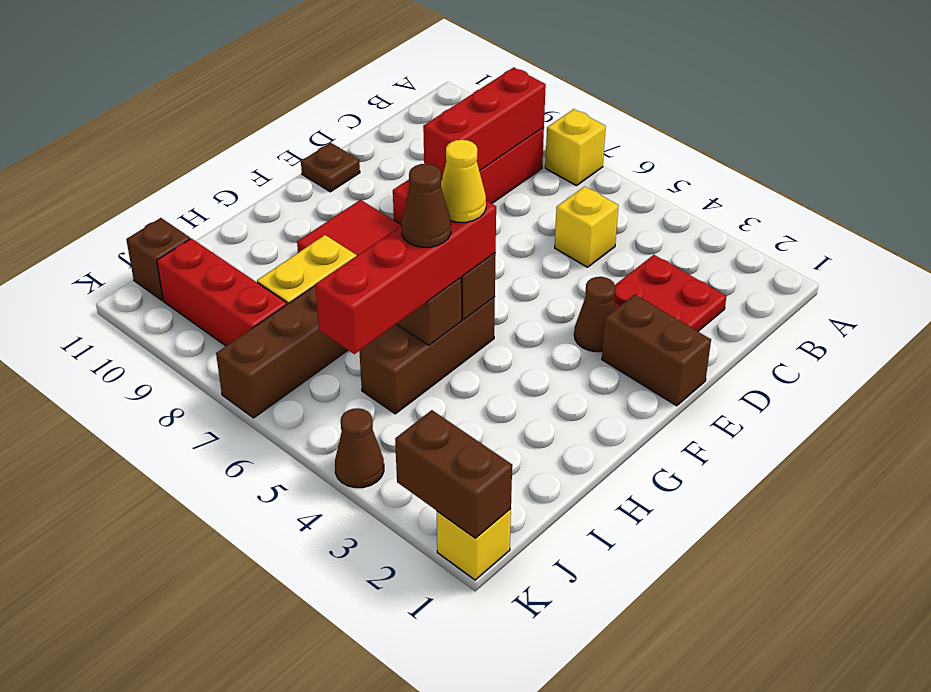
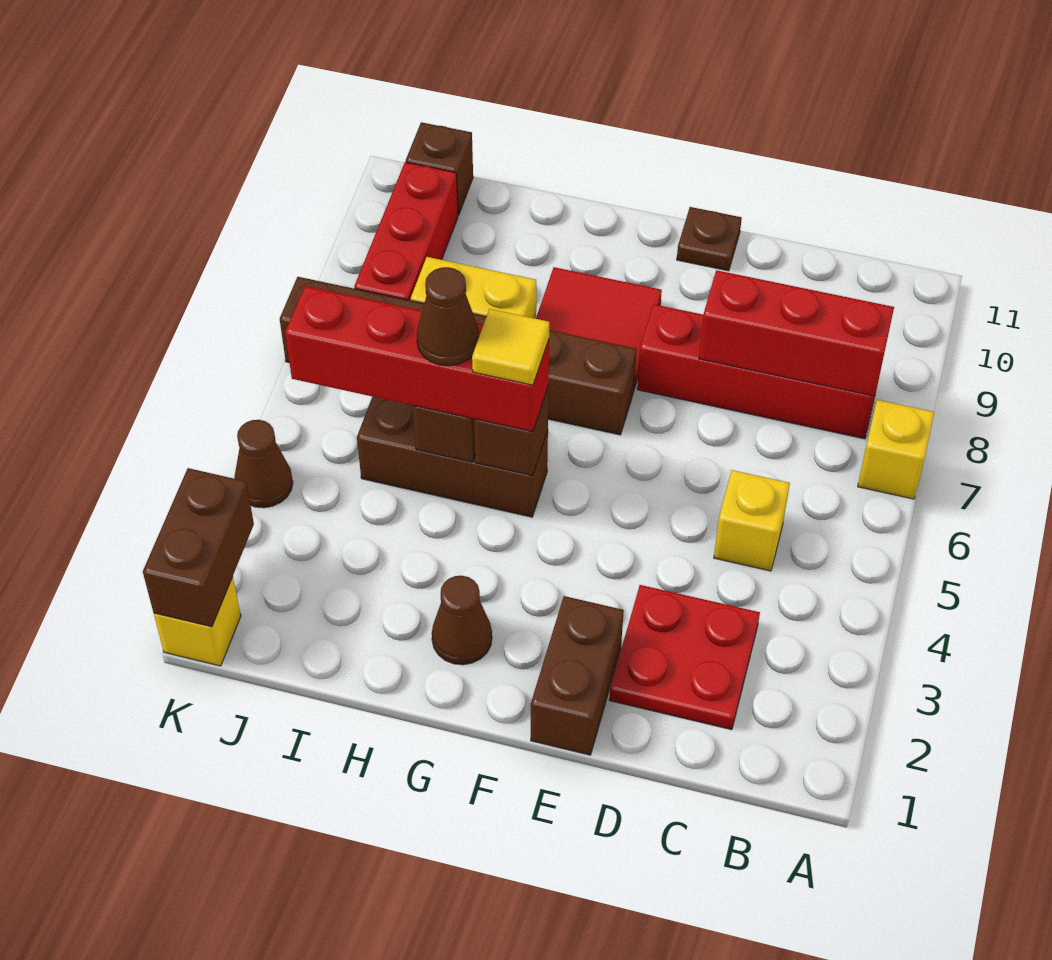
brown 1x1 cone [574,277,616,352] -> brown 1x1 cone moved to [432,576,492,665]
yellow 1x1 cone [441,140,486,222] -> yellow 1x1 tile [472,309,549,385]

